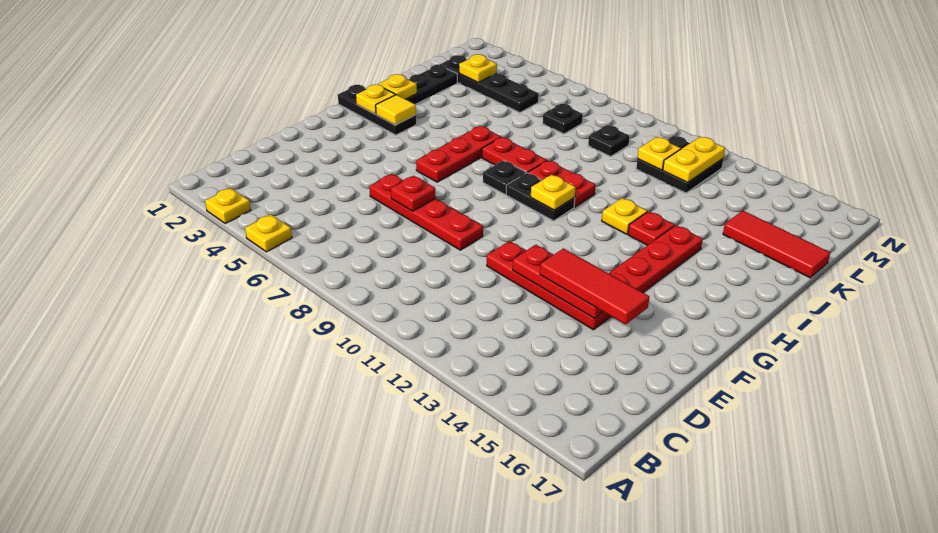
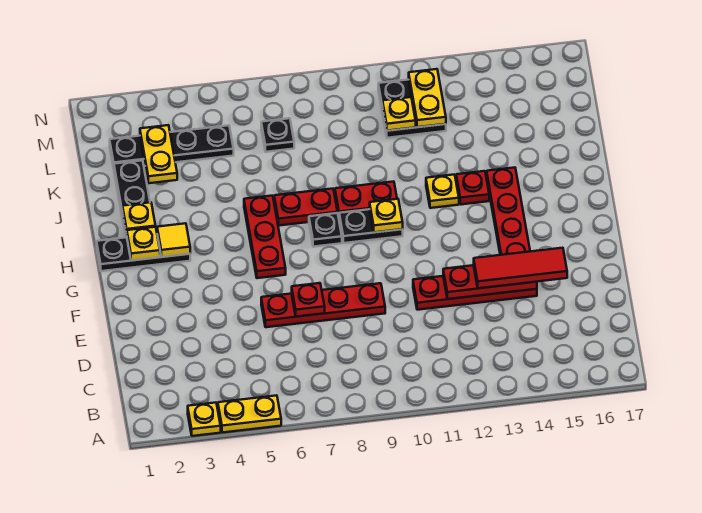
yellow 1x1 plate [245,214,292,252] -> yellow 1x2 plate [218,395,281,433]
red 1x3 tile [723,211,830,278] -> none
yellow 1x1 plate [459,54,497,82] -> yellow 1x2 plate [140,125,177,183]
black 1x1 plate [588,125,630,156] -> none

